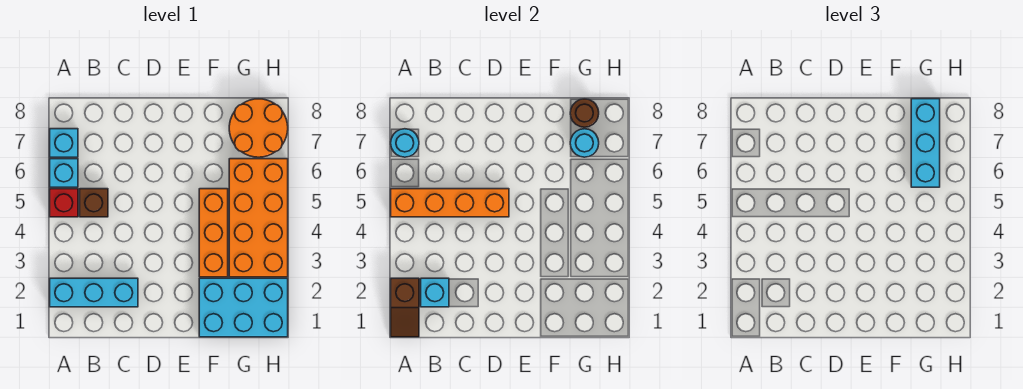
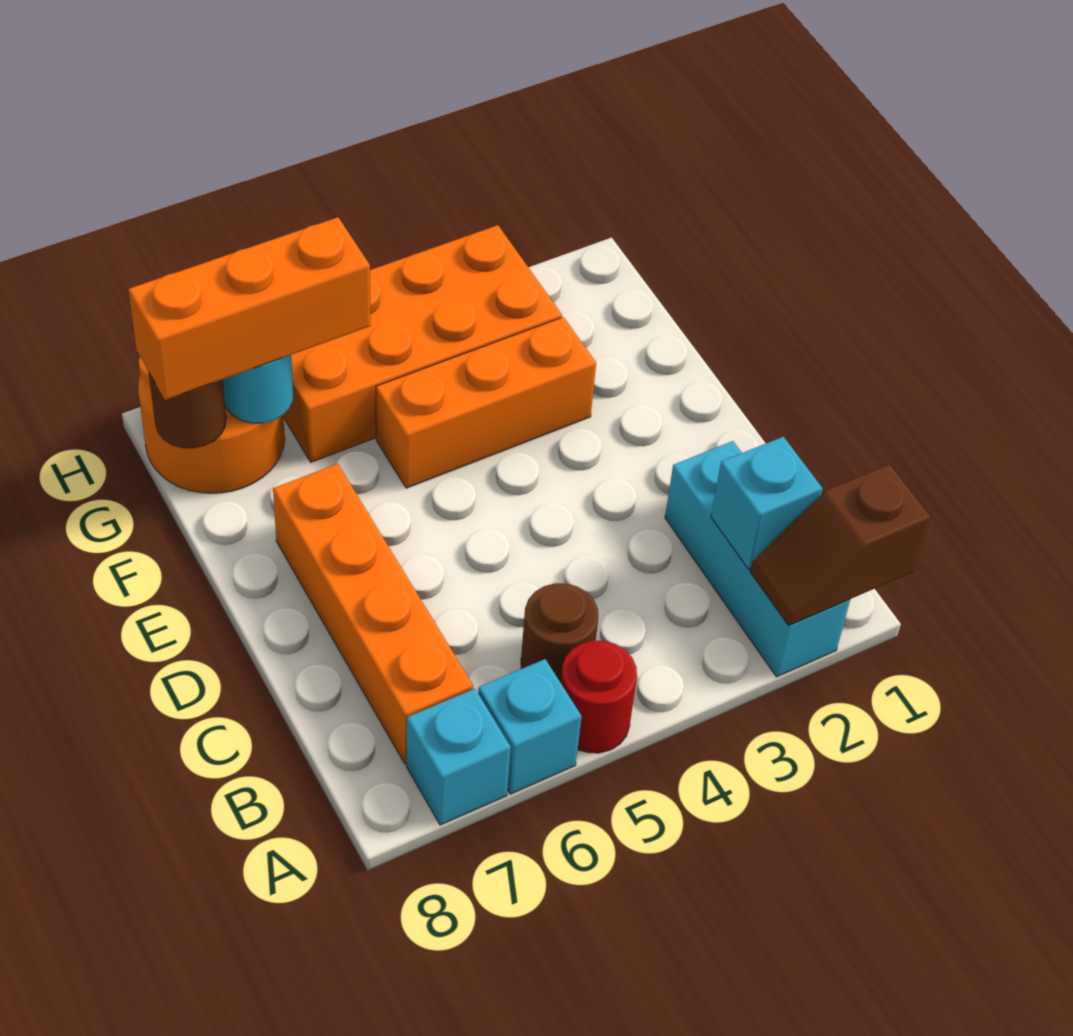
brown 1x2 slope [391,278,419,337] -> brown 1x2 slope turned to [750,464,931,625]
red 1x1 brick [50,189,78,217] -> red 1x1 round brick [561,641,637,753]
orange 1x4 brick [391,189,509,217] -> orange 1x4 brick moved to [273,464,473,764]
cyan 1x1 round brick [391,129,419,157] -> none
brown 1x1 brick [80,189,108,217] -> brown 1x1 round brick [521,583,598,683]
cyan 2x3 brick [199,278,288,337] -> none
cyan 1x3 brick [911,99,940,187] -> orange 1x3 brick [129,217,371,400]

